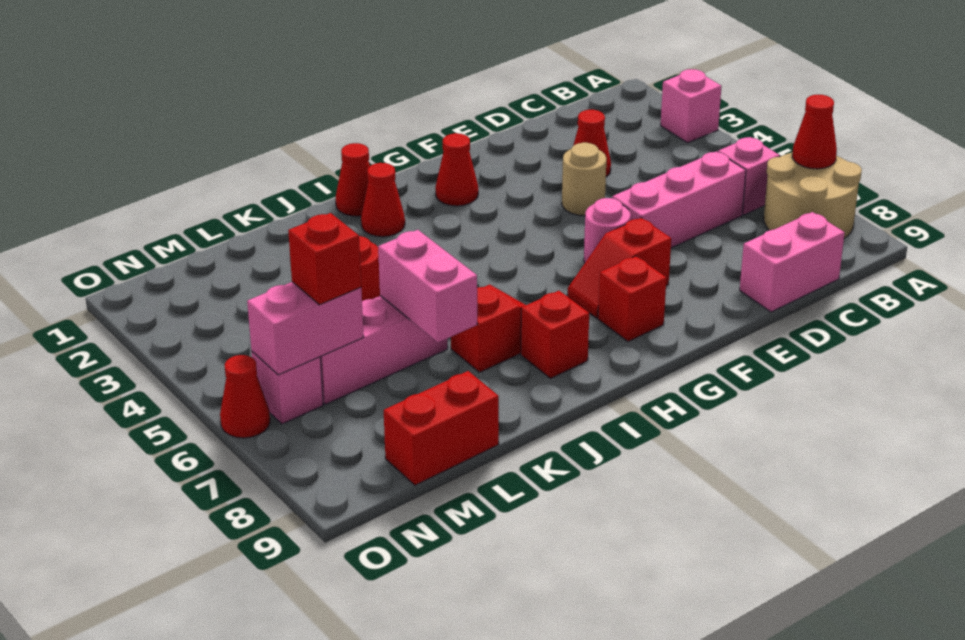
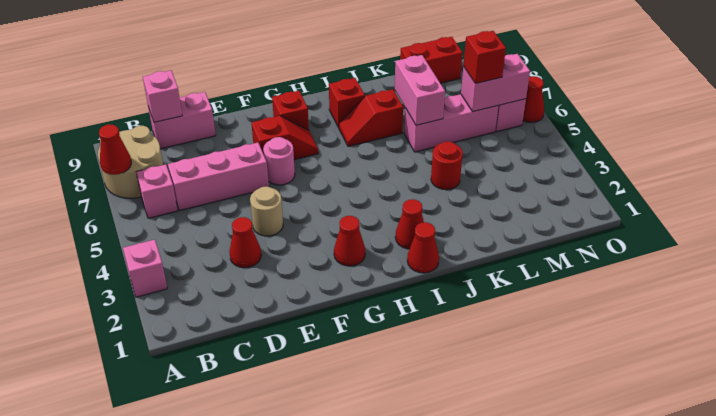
none -> pink 1x1 brick [143,70,182,122]

